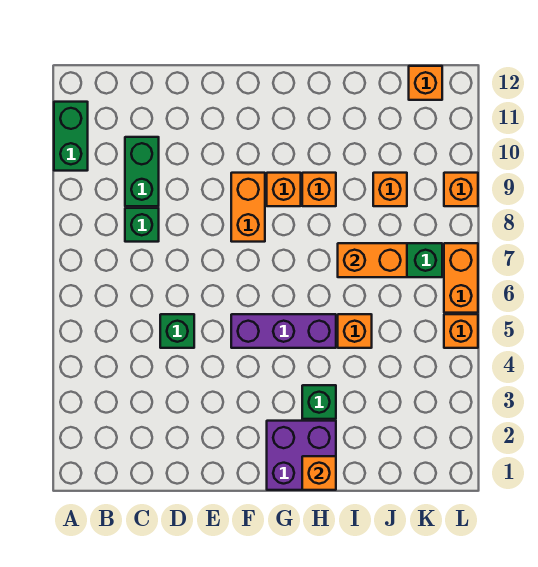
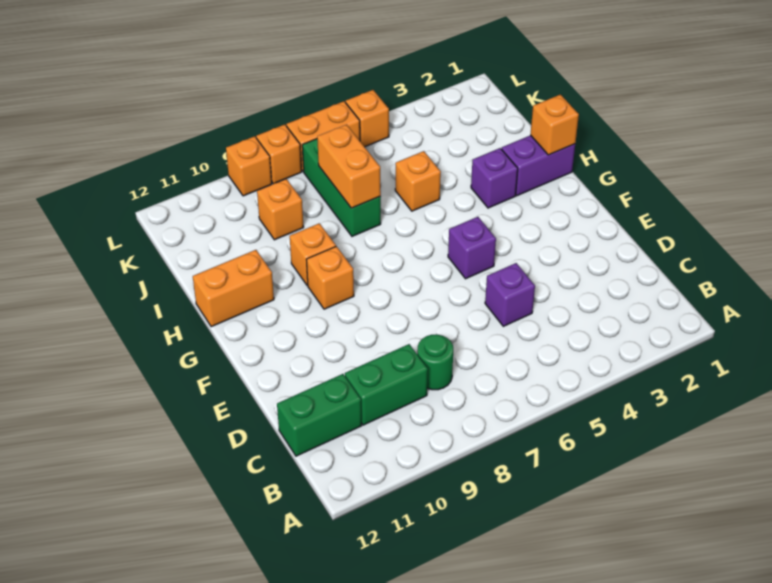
green 1x2 brick [54,102,88,171] -> green 1x2 brick moved to [277,374,362,456]
green 1x1 brick [125,208,159,242] -> green 1x1 round brick [417,334,453,390]
green 1x1 brick [160,314,194,348] -> purple 1x1 brick [485,263,535,326]
purple 1x3 brick [231,314,336,348] -> purple 1x1 brick [448,217,496,279]
orange 1x2 brick [231,173,265,242] -> orange 1x2 brick moved to [193,250,274,327]
purple 2x2 brick [267,421,336,490] -> purple 1x2 brick [502,135,575,196]
green 1x1 brick [302,385,336,419] -> purple 1x1 brick [471,148,518,208]
orange 1x1 brick [409,66,442,100] -> orange 1x1 brick moved to [256,125,302,184]

